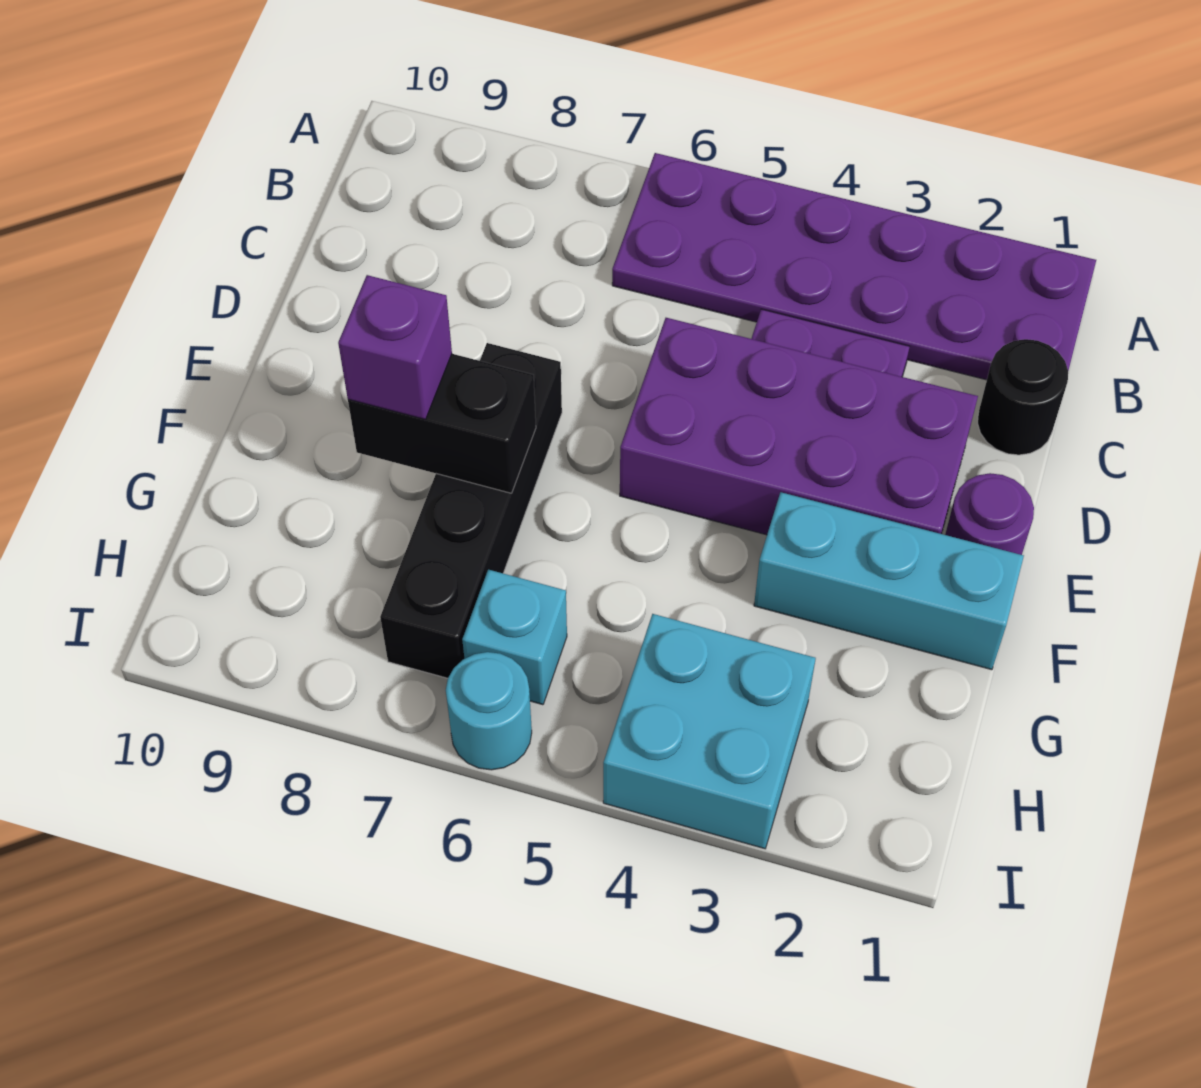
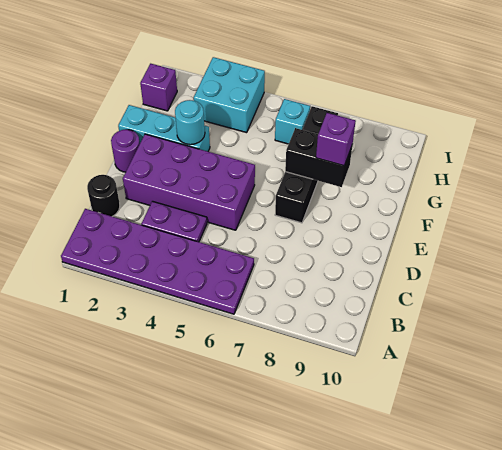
none -> purple 1x1 brick [140,64,177,111]
cyan 1x1 round brick [446,652,532,770] -> cyan 1x1 round brick moved to [175,100,205,145]

